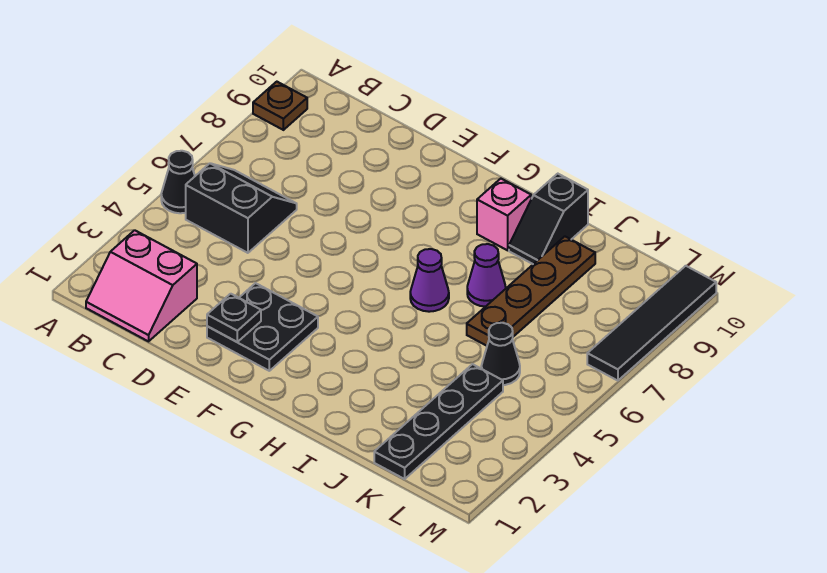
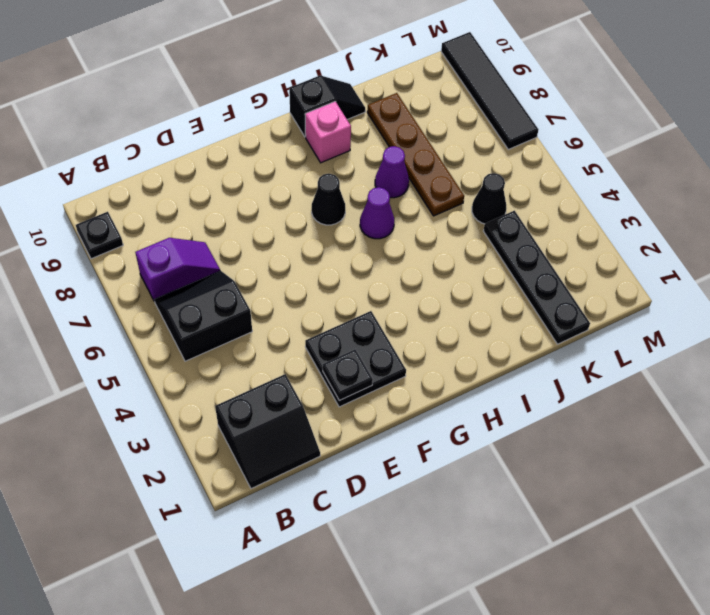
black 1x1 cone [161,151,195,213] -> black 1x1 cone moved to [312,174,345,225]
brown 1x1 plate [253,82,307,130] -> black 1x1 plate [76,212,123,259]
pink 2x2 slope [86,230,197,341] -> black 2x2 slope [215,374,320,489]
none -> purple 1x2 slope [135,238,220,301]
black 1x2 slope [509,174,588,264] -> black 1x2 slope turned to [289,76,365,137]

